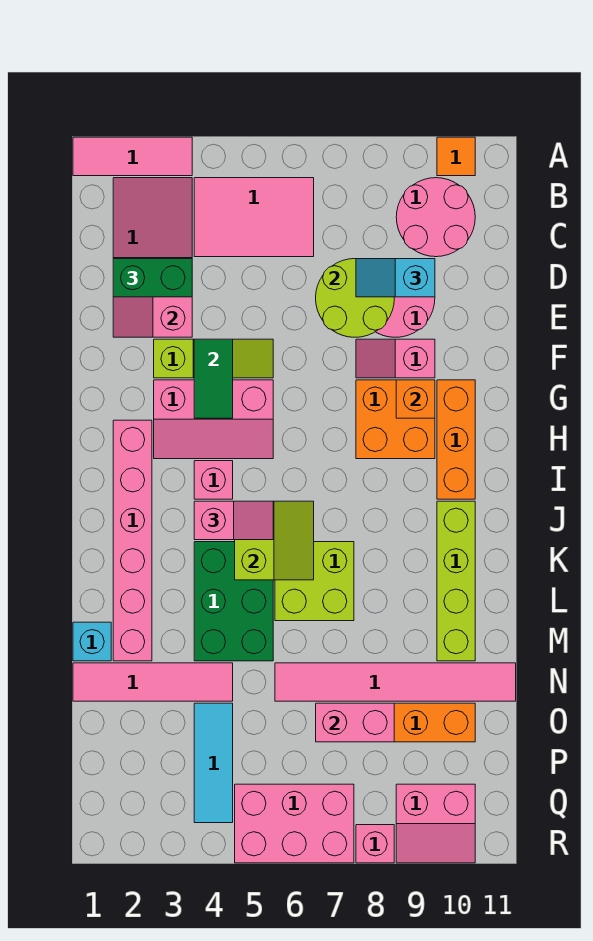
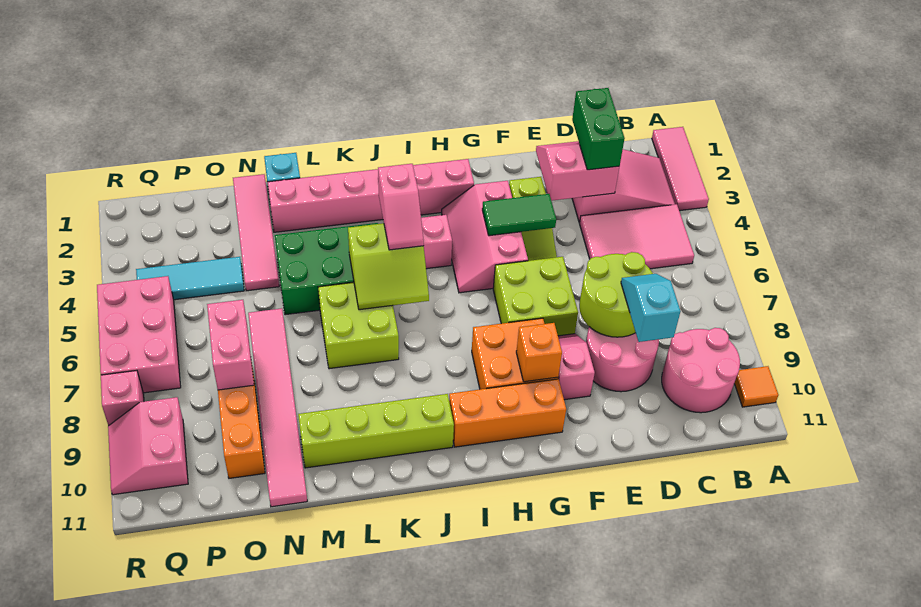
pink 2x3 tile [194,178,314,257] -> pink 2x3 tile turned to [580,204,694,269]
none -> lime 2x2 brick [493,257,578,336]

